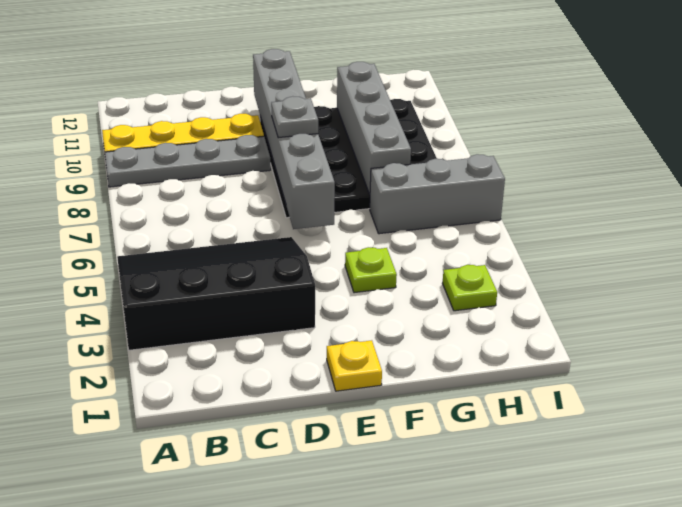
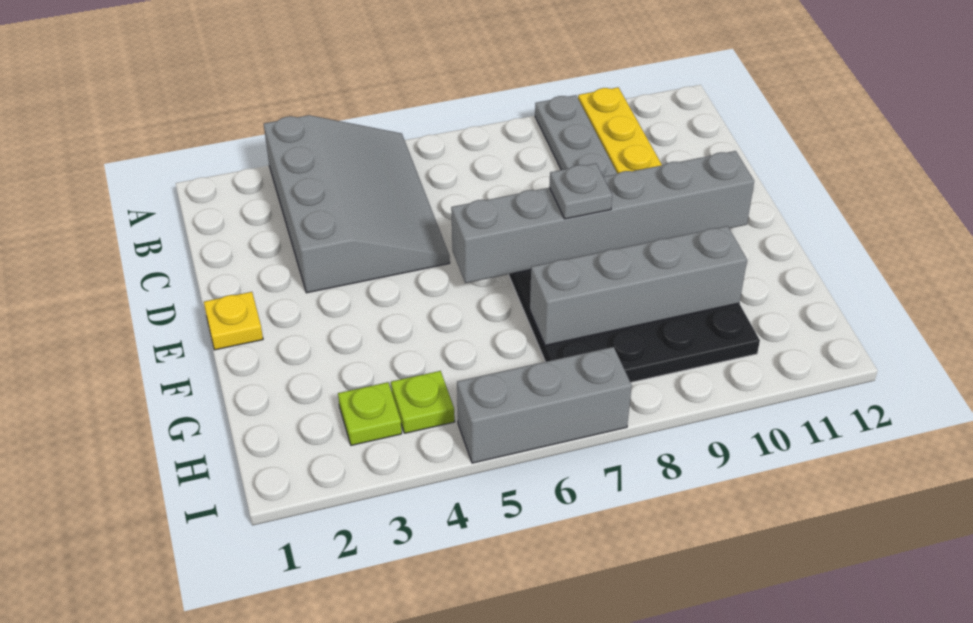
black 3x4 slope [117,237,315,350] -> grey 3x4 slope [264,115,450,293]
lime 1x1 plate [345,247,397,293] -> lime 1x1 plate moved to [391,371,455,433]
grey 1x3 brick [370,154,505,234] -> grey 1x3 brick turned to [457,347,632,463]

